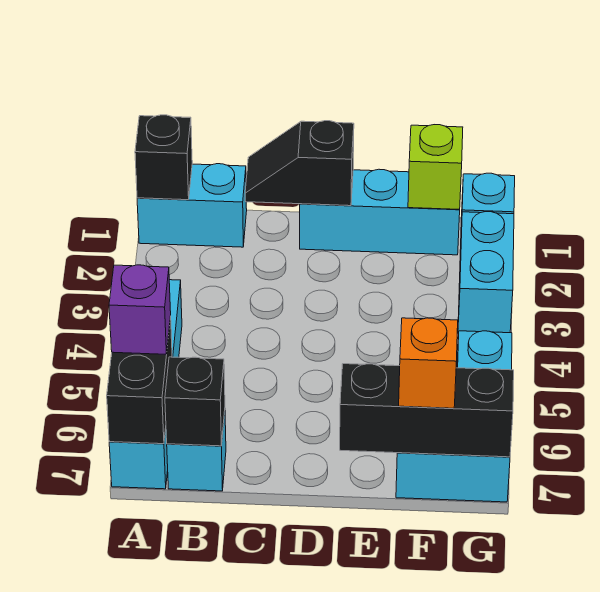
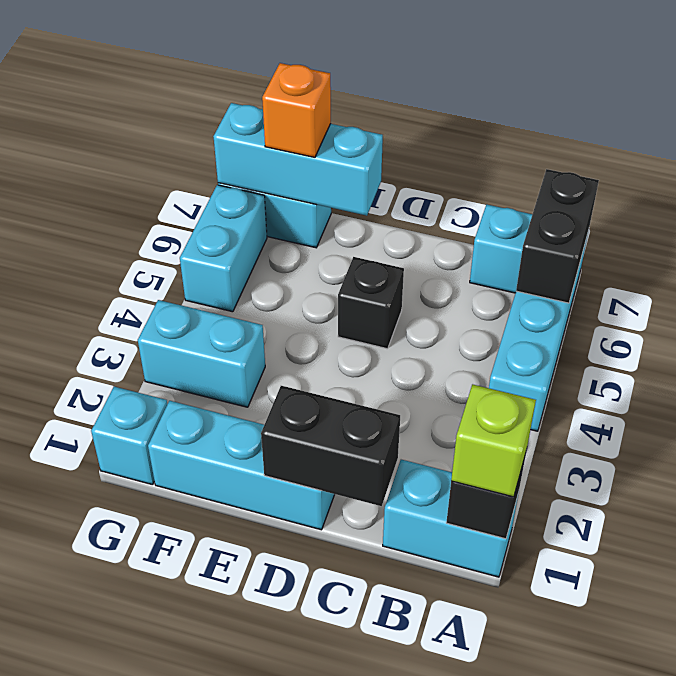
purple 1x1 brick [109,265,171,354] -> none
black 1x1 brick [165,357,225,446] -> black 1x1 brick moved to [338,257,404,349]
black 1x2 slope [245,121,354,206] -> black 1x2 brick [261,386,400,506]
black 1x3 brick [340,364,514,457] -> cyan 1x3 brick [213,103,383,216]
lime 1x1 brick [408,125,463,210] -> lime 1x1 brick moved to [451,384,536,497]
cyan 1x2 brick [458,212,514,333] -> cyan 1x2 brick turned to [138,300,265,407]

